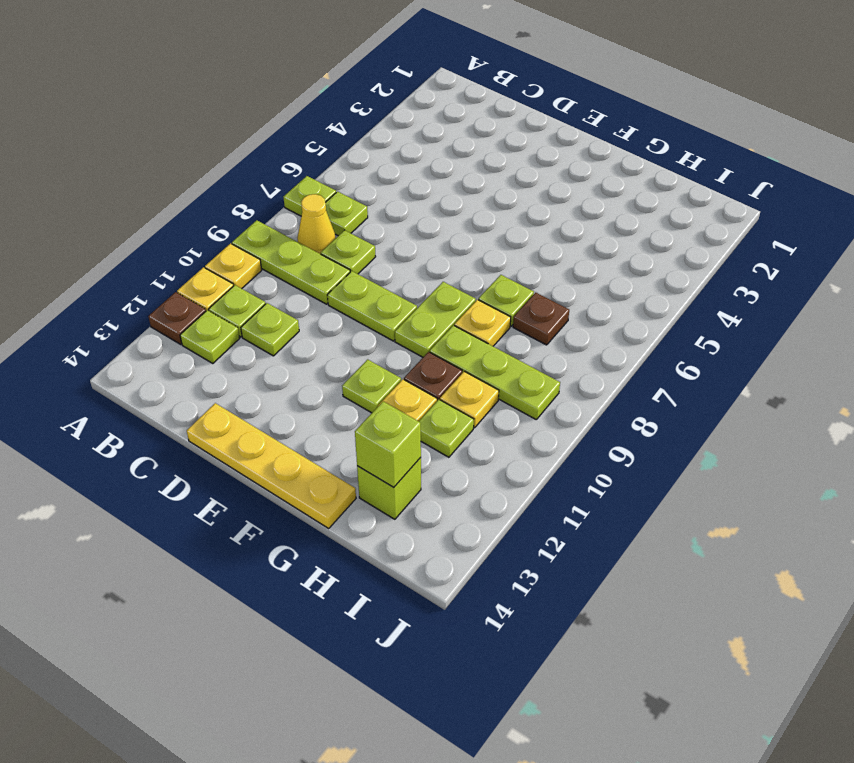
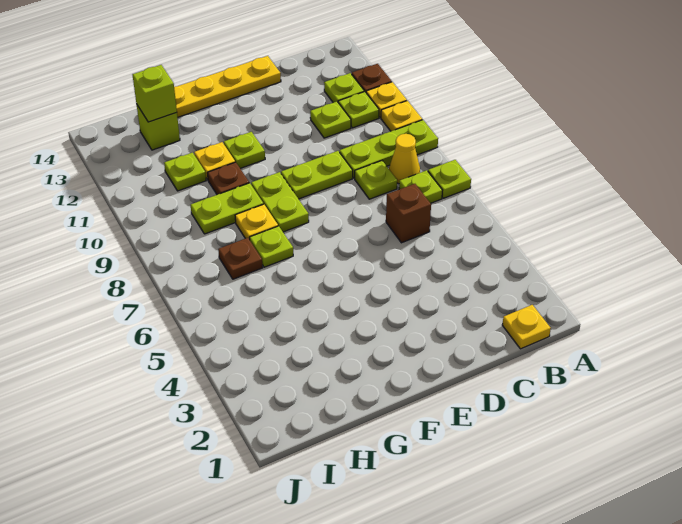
none -> brown 1x1 brick [386,184,431,243]
lime 1x3 plate [430,325,560,419] -> lime 1x2 plate [191,183,263,234]
yellow 1x1 plate [440,371,499,428] -> yellow 1x1 plate moved to [502,305,551,349]

